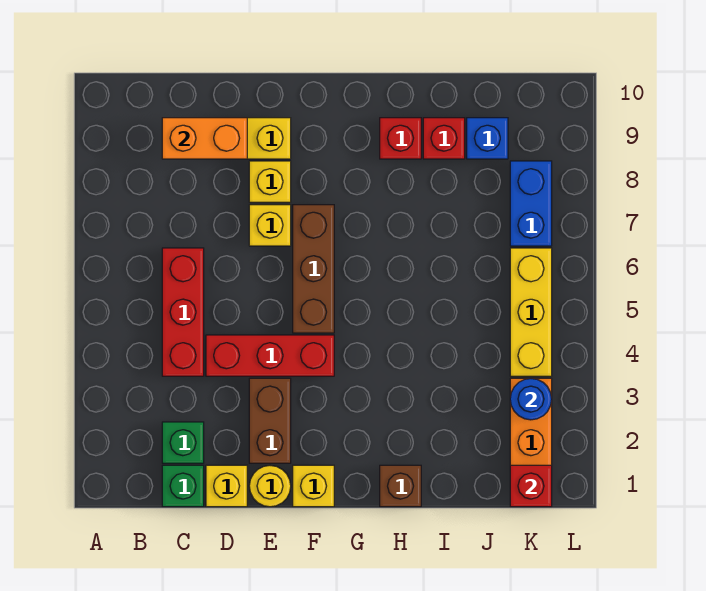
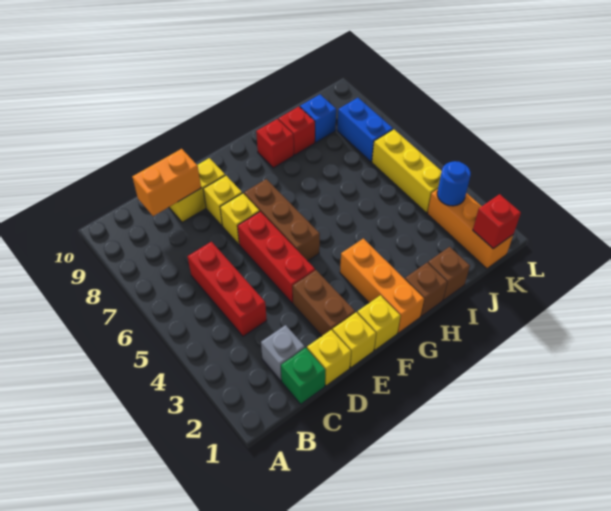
green 1x1 brick [162,422,204,463] -> grey 1x1 brick [261,325,305,381]
red 1x3 brick [206,335,334,376] -> red 1x3 brick turned to [237,211,315,303]
yellow 1x1 round brick [249,466,291,507] -> yellow 1x1 brick [332,312,376,368]
none -> orange 1x3 brick [340,239,424,333]
none -> brown 1x1 brick [428,247,470,300]

